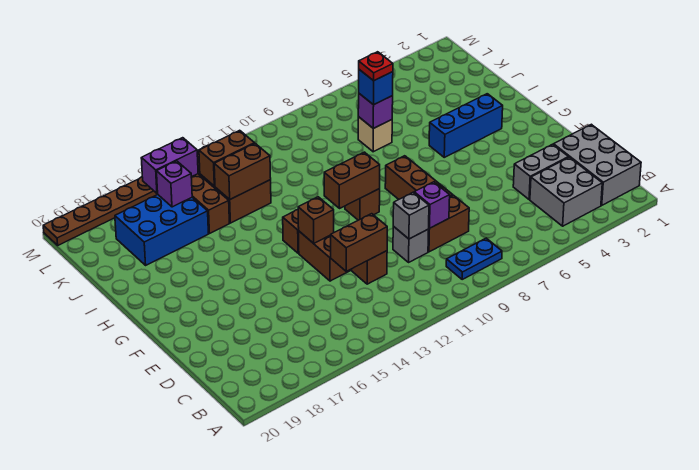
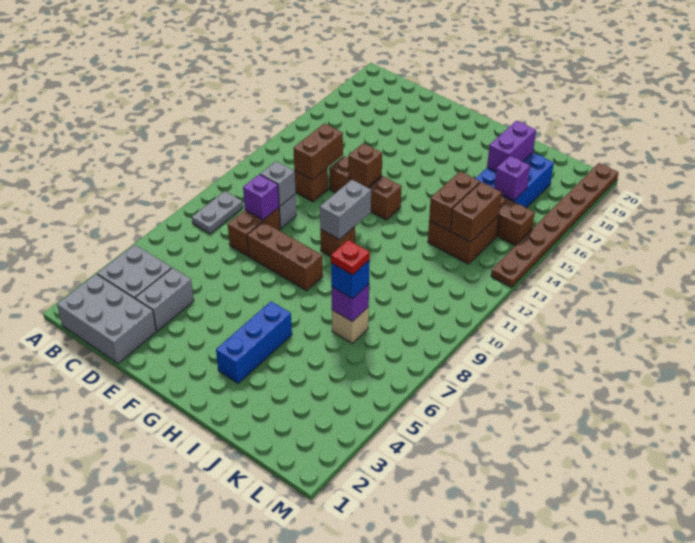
blue 1x2 plate [446,238,502,279] -> grey 1x2 plate [192,191,243,234]
brown 1x2 brick [324,152,380,208] -> grey 1x2 brick [320,179,371,240]
purple 1x2 brick [141,138,198,193] -> purple 1x2 brick moved to [487,121,536,171]

